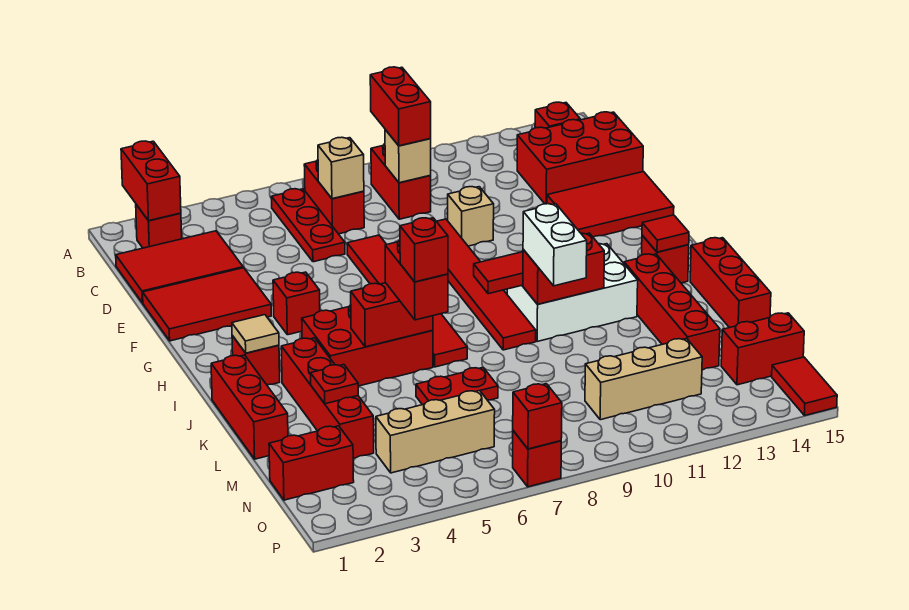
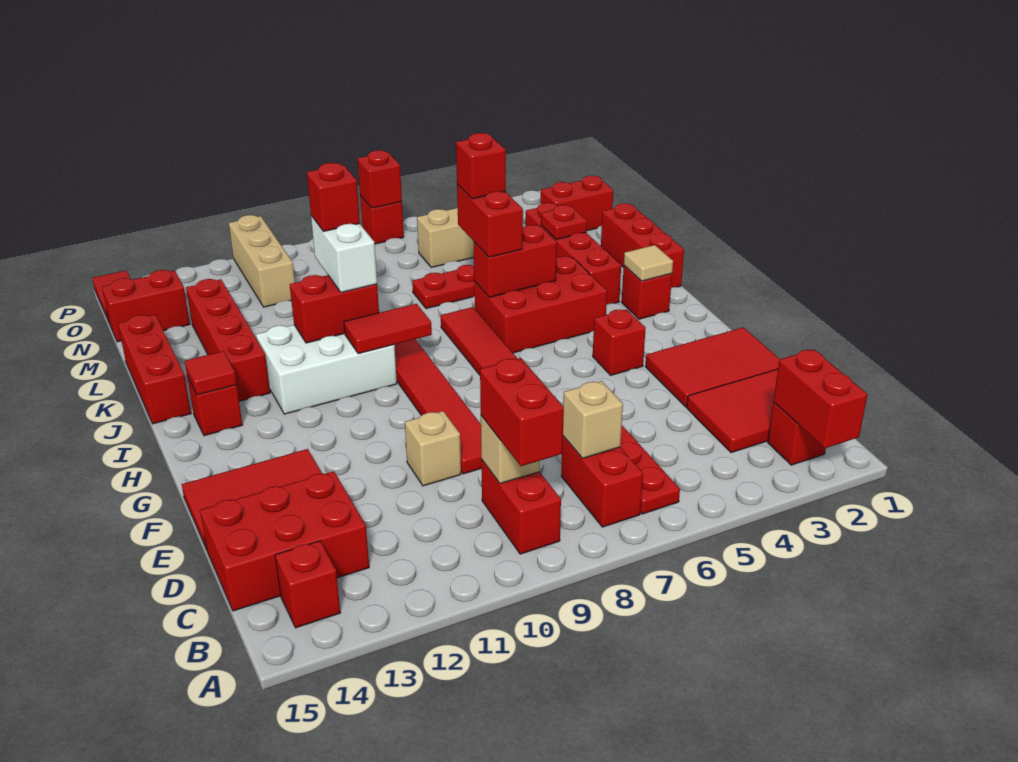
none -> red 1x1 brick [307,163,360,231]
tan 1x3 brick [585,339,702,420] -> tan 1x3 brick turned to [229,215,295,307]

